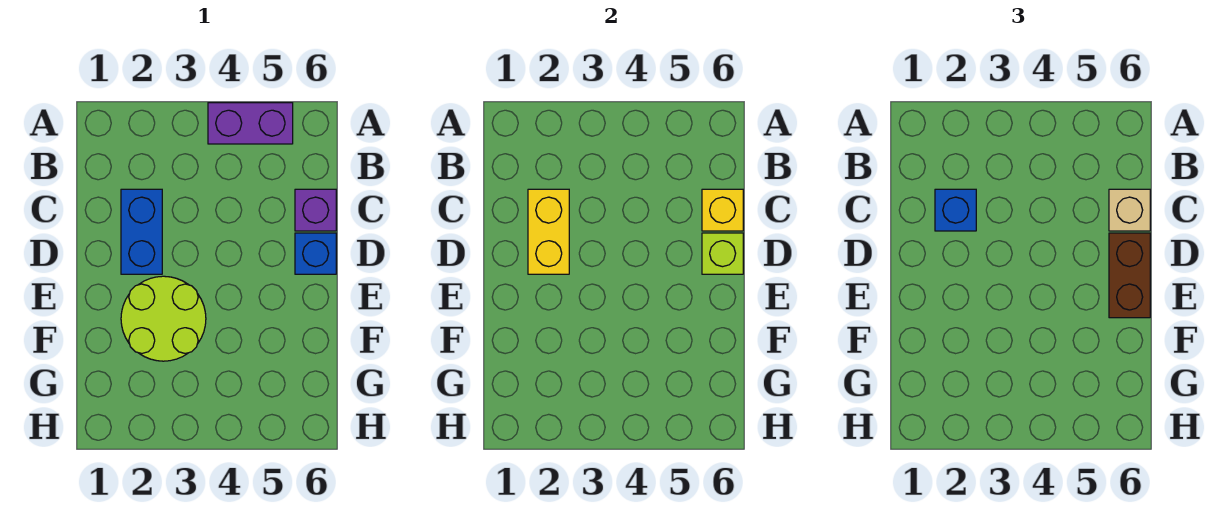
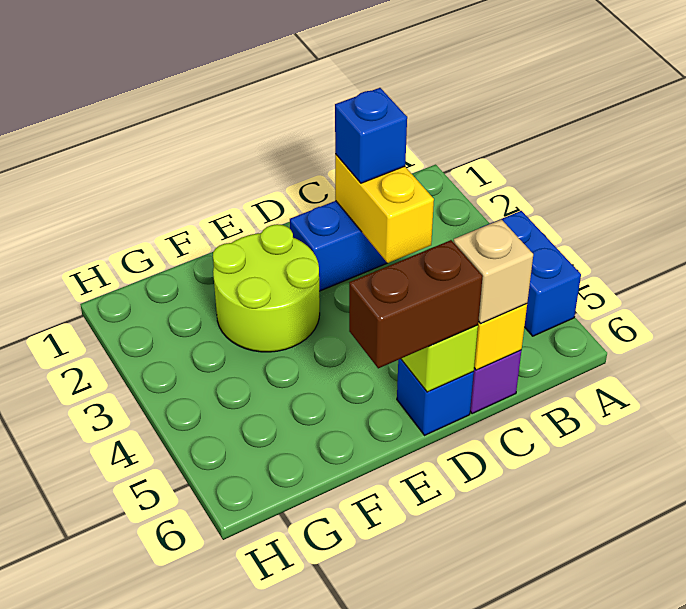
purple 1x2 brick [208,103,293,144] -> blue 1x2 brick [480,211,581,336]
yellow 1x2 brick [528,189,569,274] -> yellow 1x2 brick turned to [335,154,434,263]

